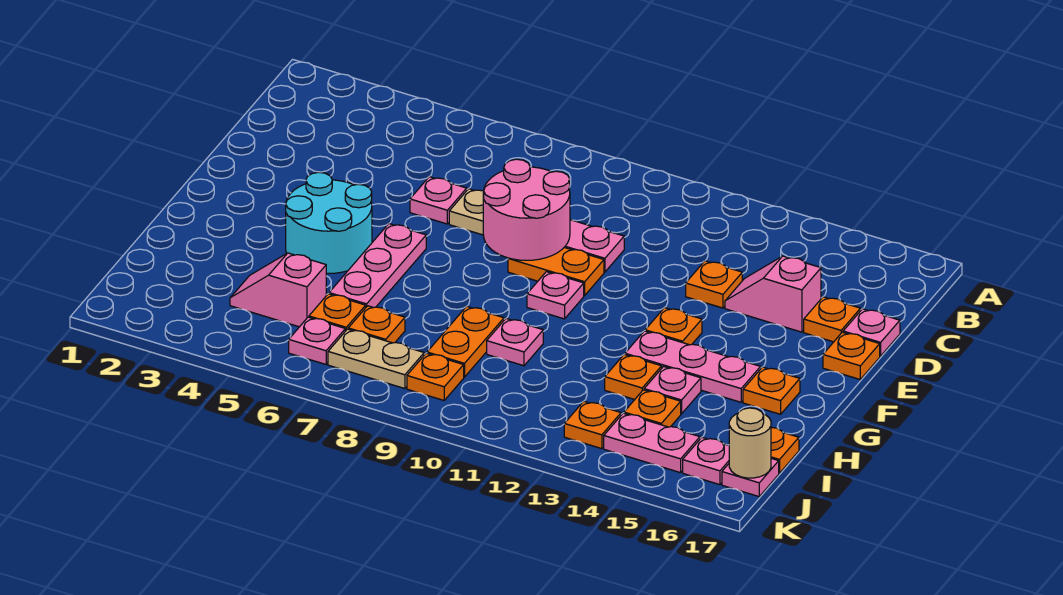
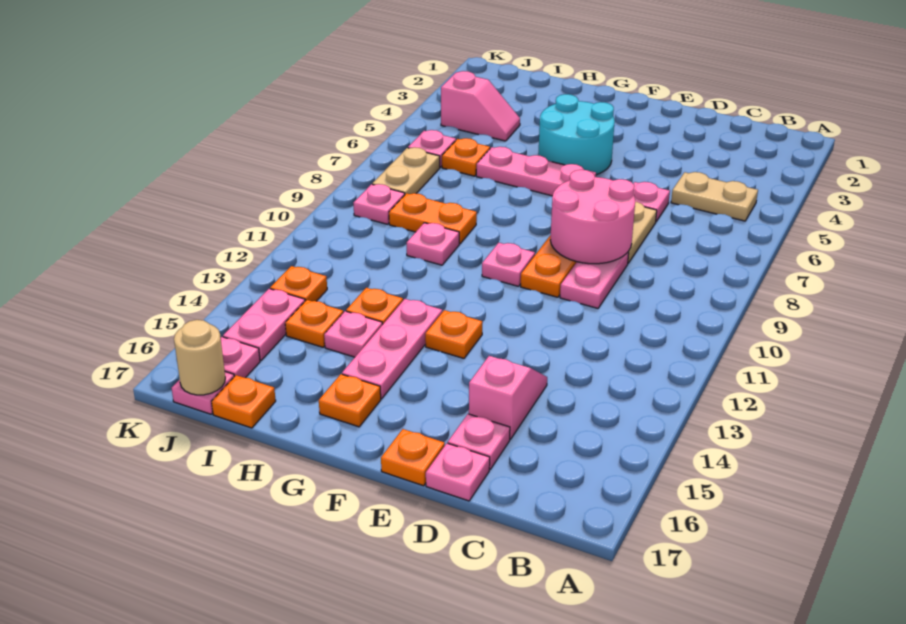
none -> tan 1x2 plate [671,172,758,221]
orange 1x1 plate [686,261,742,308] -> none
orange 1x1 plate [804,297,861,342] -> pink 1x1 plate [448,414,510,469]
pink 1x2 slope [230,253,326,327] -> pink 1x2 slope turned to [441,71,520,141]
orange 1x1 plate [348,306,405,343] -> none
orange 1x1 plate [407,353,464,400] -> pink 1x1 plate [354,184,405,224]

